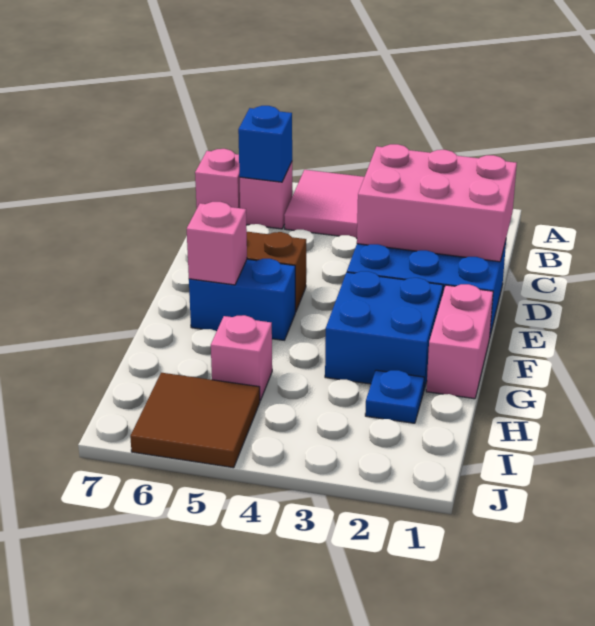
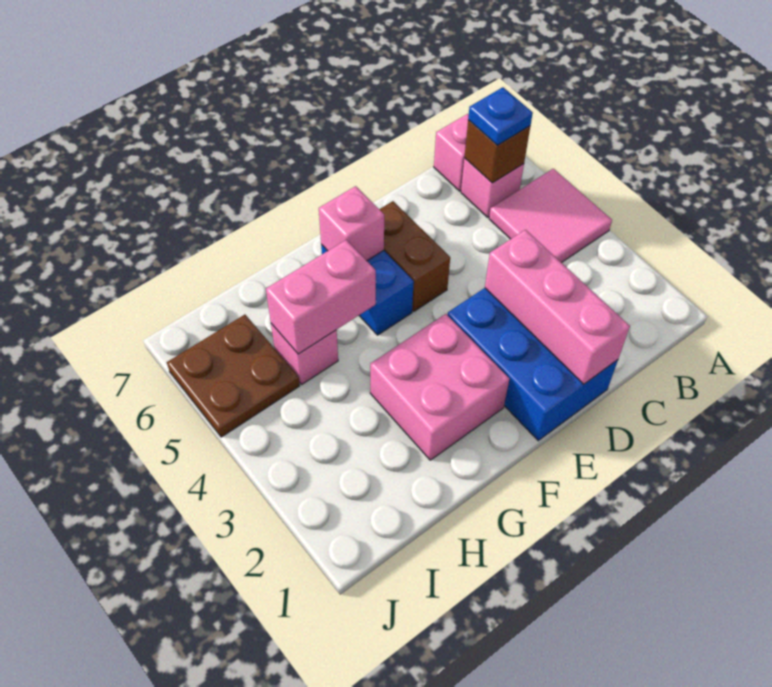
blue 1x1 brick [238,106,292,182] -> brown 1x1 brick [464,120,530,183]
pink 2x3 brick [357,144,517,262] -> pink 1x3 brick [485,230,630,384]
pink 1x2 brick [426,284,493,399] -> pink 1x2 brick moved to [266,240,376,354]
blue 2x2 brick [325,271,443,389] -> pink 2x2 brick [370,314,509,460]
blue 1x1 plate [365,370,424,423] -> blue 1x1 plate moved to [468,87,533,145]
brown 2x2 tile [130,373,260,468] -> brown 2x2 plate [167,315,300,437]

